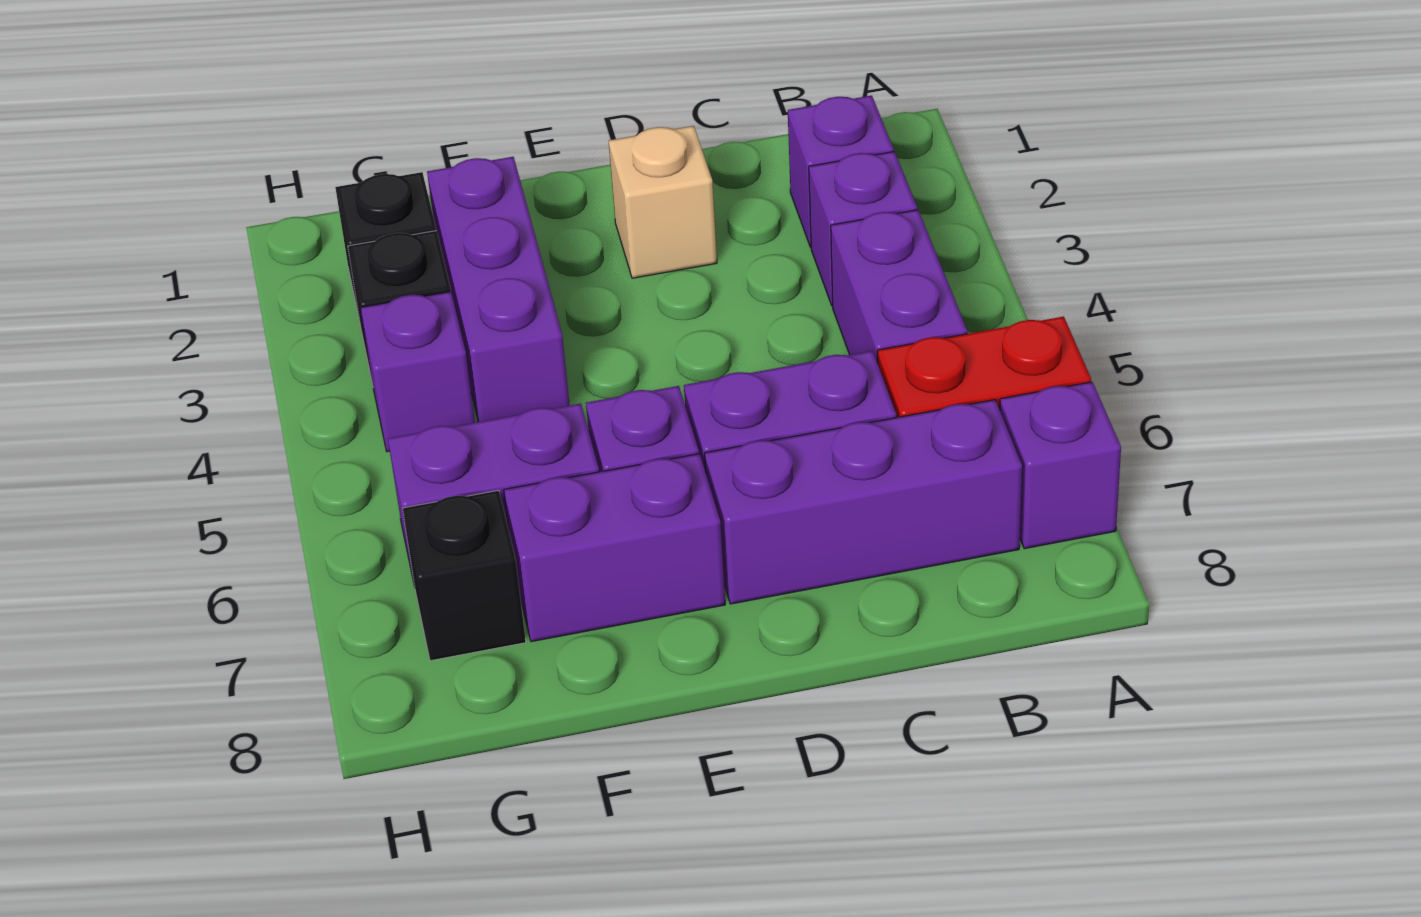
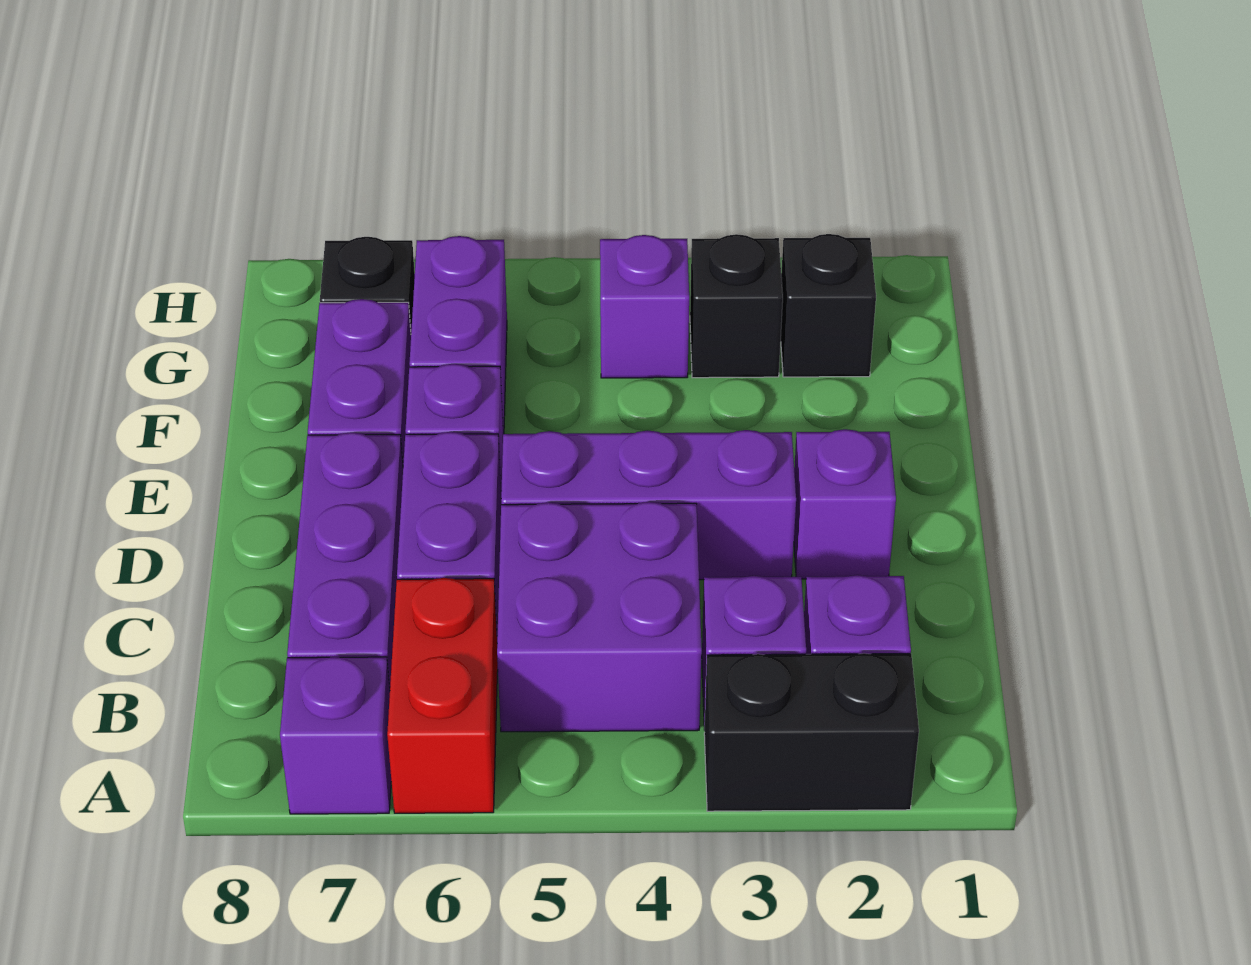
none -> black 1x2 brick [704,653,919,811]
purple 1x2 brick [831,210,967,363] -> purple 2x2 brick [497,502,702,732]
tan 1x1 brick [609,126,717,278] -> purple 1x1 brick [794,429,896,579]
purple 1x3 brick [427,157,570,422] -> purple 1x3 brick moved to [501,430,796,580]

